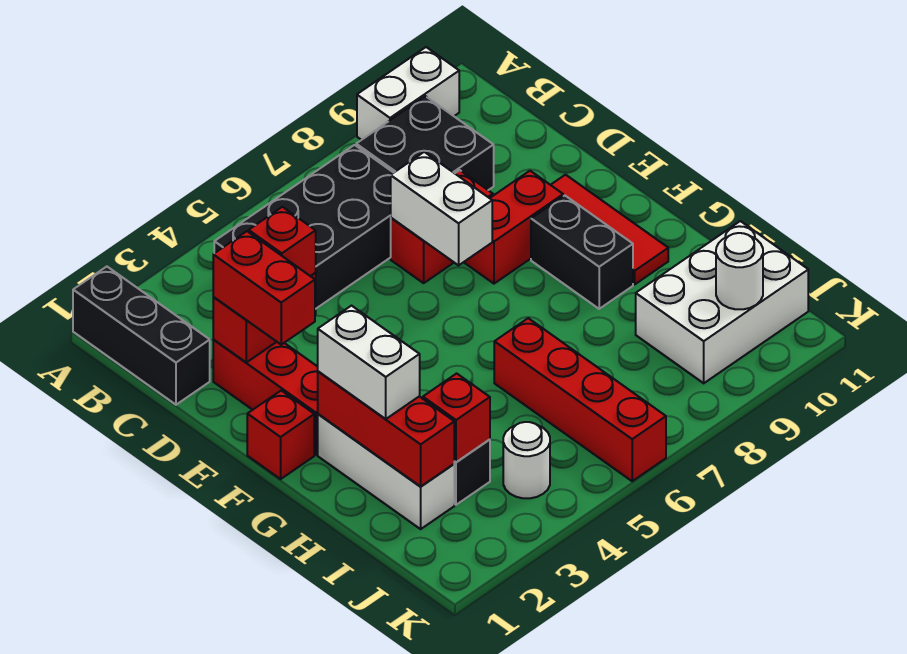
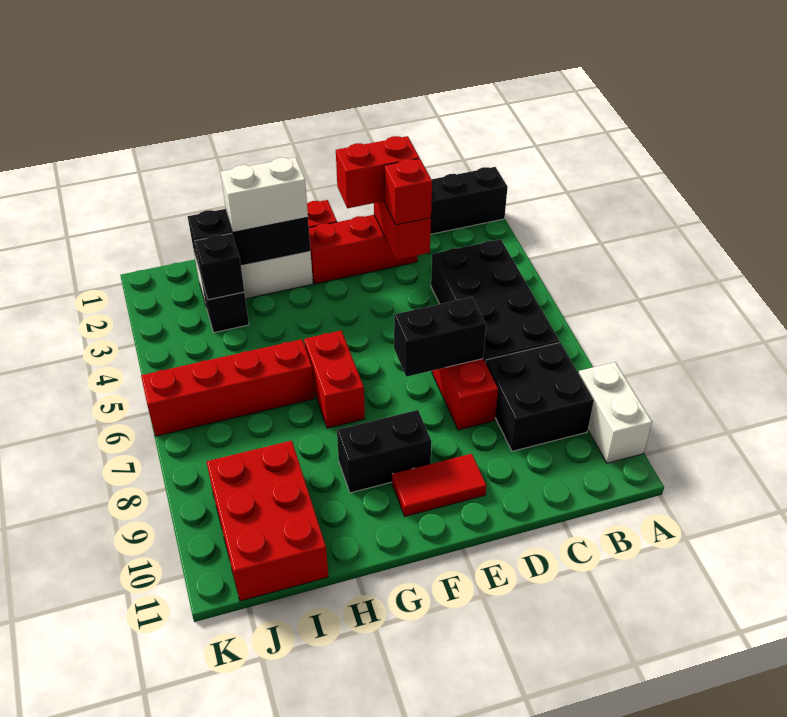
white 1x2 brick [391,152,492,265] -> black 1x2 brick [394,297,486,377]
red 1x2 brick [464,171,563,284] -> red 1x2 brick moved to [304,331,365,428]
red 1x3 tile [551,175,668,284] -> red 1x2 tile [392,454,486,516]
red 1x3 brick [318,371,454,486] -> black 1x3 brick [188,209,310,271]
red 1x1 brick [423,373,490,462] -> black 1x1 brick [195,233,244,300]
white 2x3 brick [636,221,808,383] -> red 2x3 brick [207,441,328,601]
white 1x1 round brick [503,422,550,498] -> none
white 1x1 round brick [716,233,763,309] -> none

